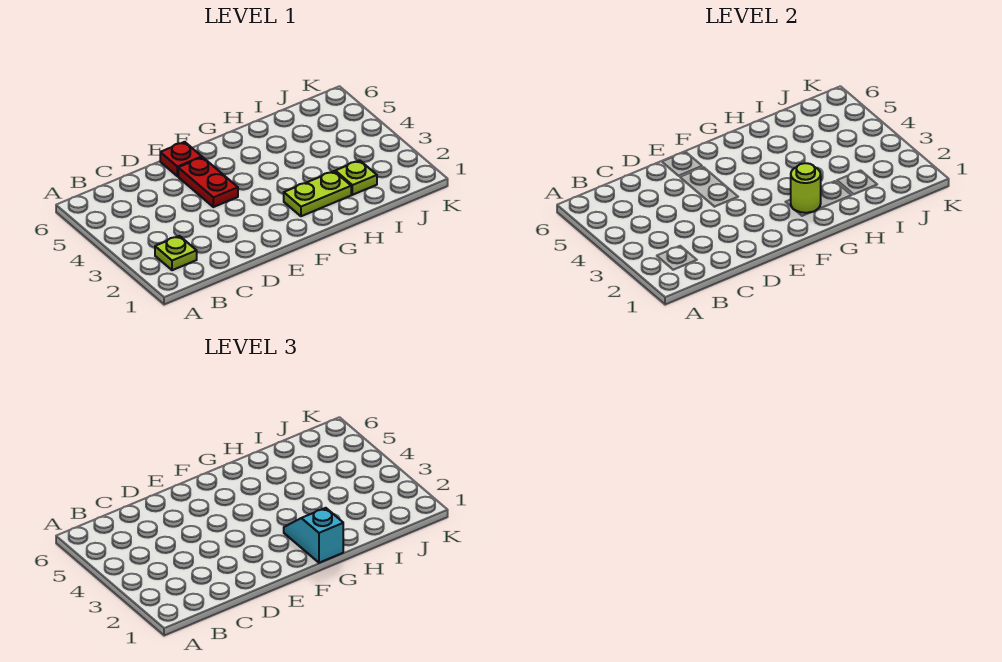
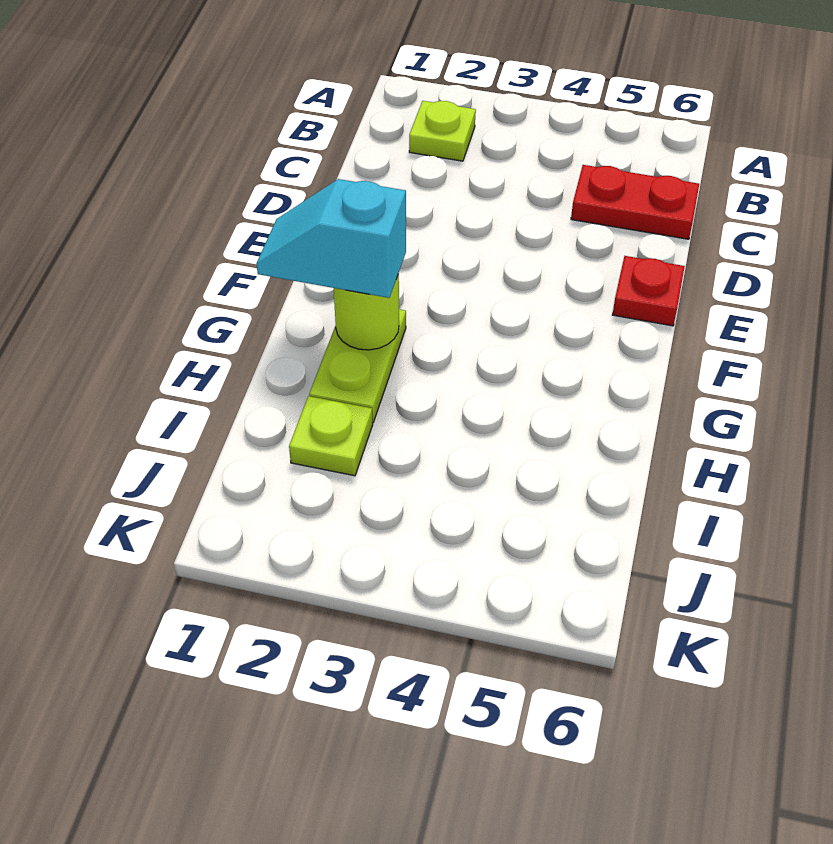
red 1x2 plate [178,157,238,207] -> red 1x2 plate moved to [571,165,699,239]
cyan 1x2 slope [284,508,343,563] -> cyan 1x2 slope turned to [256,179,406,298]

